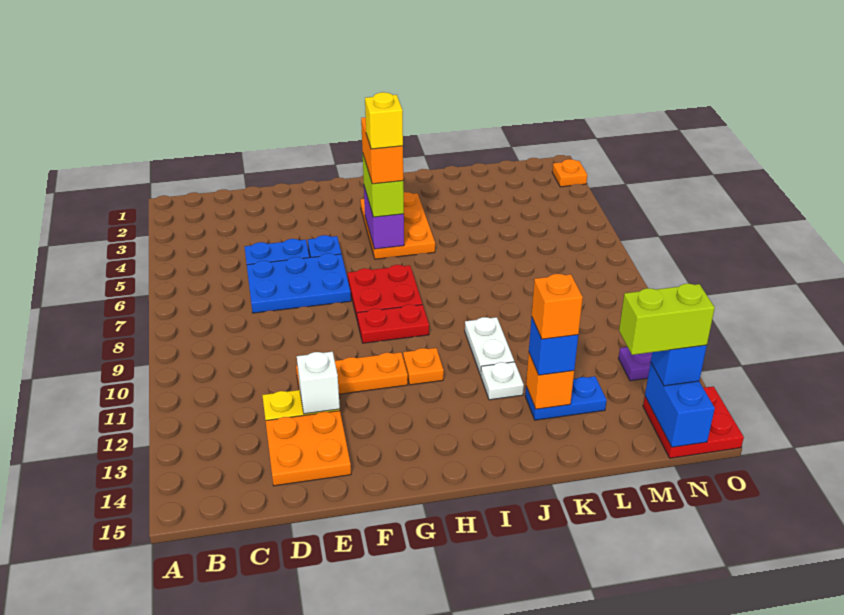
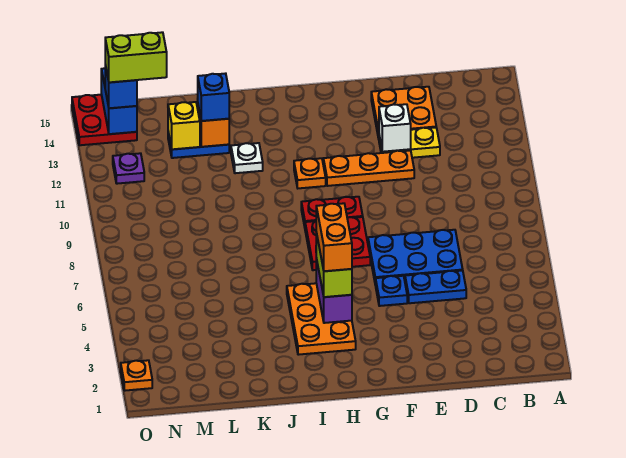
yellow 1x1 brick [365,92,403,149] -> yellow 1x1 brick moved to [168,102,200,149]
white 1x2 plate [465,317,514,375] -> none
orange 1x1 brick [532,274,583,339] -> none

